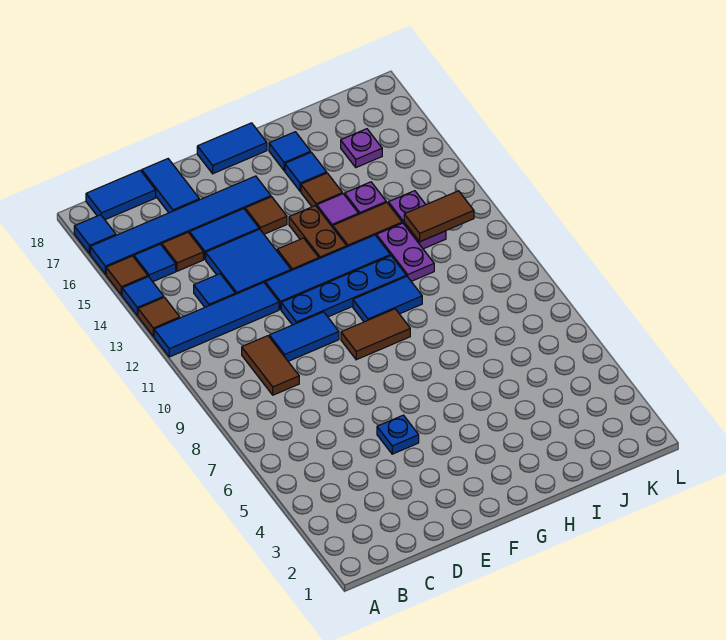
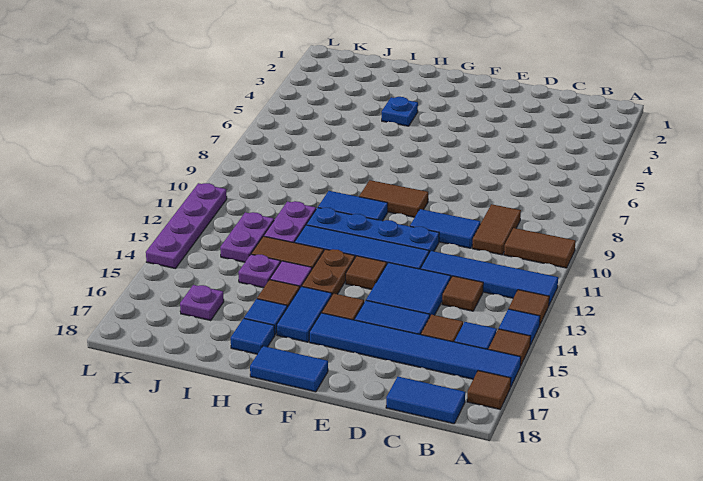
blue 1x1 tile [74,215,116,254] -> brown 1x1 tile [467,371,511,409]
blue 1x1 tile [194,274,235,307] -> brown 1x1 tile [442,276,483,311]
blue 1x2 tile [142,159,199,213] -> blue 1x2 tile moved to [277,286,332,342]
blue 1x1 plate [377,415,419,454] -> blue 1x1 plate moved to [382,97,418,126]
brown 1x2 tile [404,191,474,242] -> brown 1x2 tile moved to [504,228,576,268]
none -> purple 1x4 plate [146,183,227,269]

